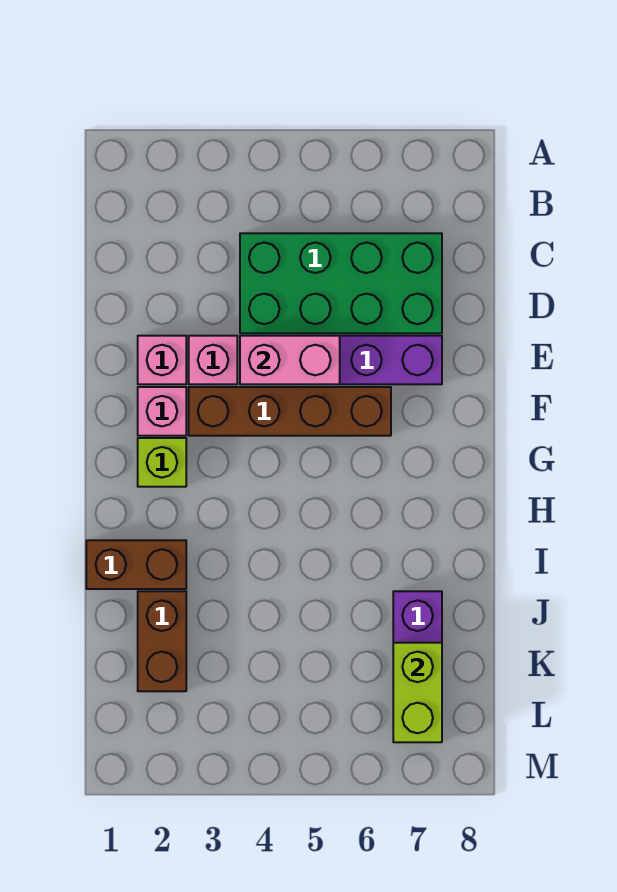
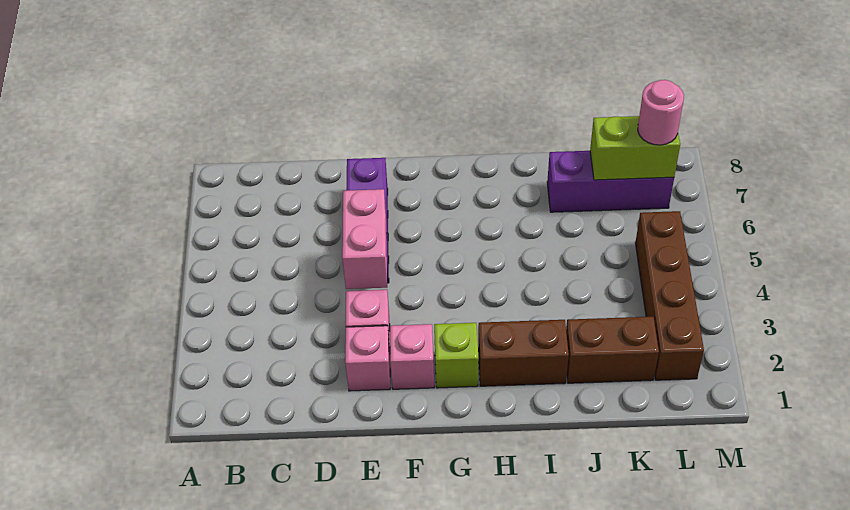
green 2x4 brick [240,233,442,333] -> none
brown 1x4 brick [189,387,391,436] -> brown 1x4 brick moved to [635,211,704,380]
brown 1x2 brick [86,540,186,589] -> brown 1x2 brick turned to [478,320,569,386]
none -> pink 1x1 round brick [638,80,684,145]

